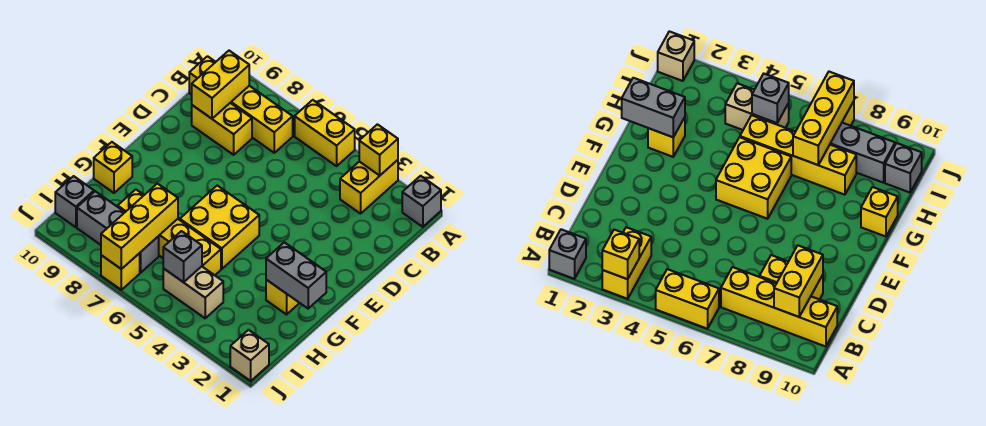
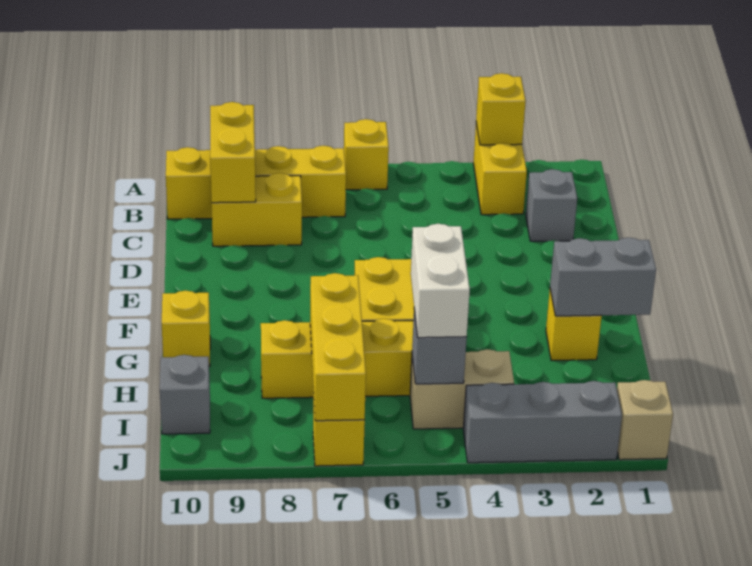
grey 1x1 brick [402,176,441,227] -> grey 1x1 brick moved to [526,169,577,241]
yellow 1x2 brick [295,100,355,166] -> yellow 1x1 brick [344,119,389,190]
none -> white 1x2 brick [411,224,470,338]
grey 1x3 brick [77,191,159,273] -> grey 1x3 brick moved to [463,381,622,463]

